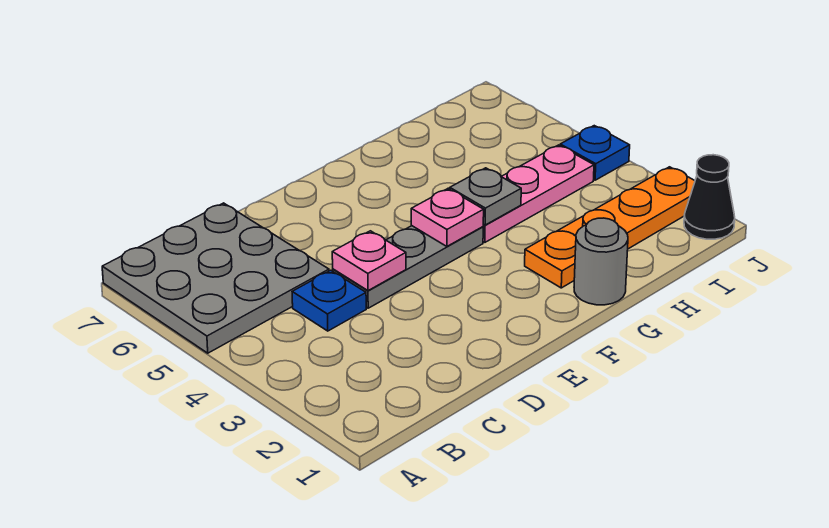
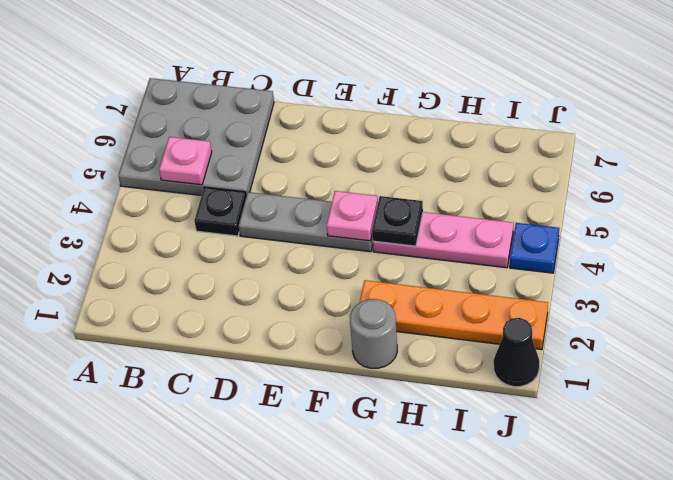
blue 1x1 plate [292,270,366,331] -> black 1x1 plate [194,187,246,236]
pink 1x1 plate [332,231,406,291] -> pink 1x1 plate moved to [159,137,212,185]
grey 1x1 plate [450,168,521,225] -> black 1x1 plate [372,196,423,246]

